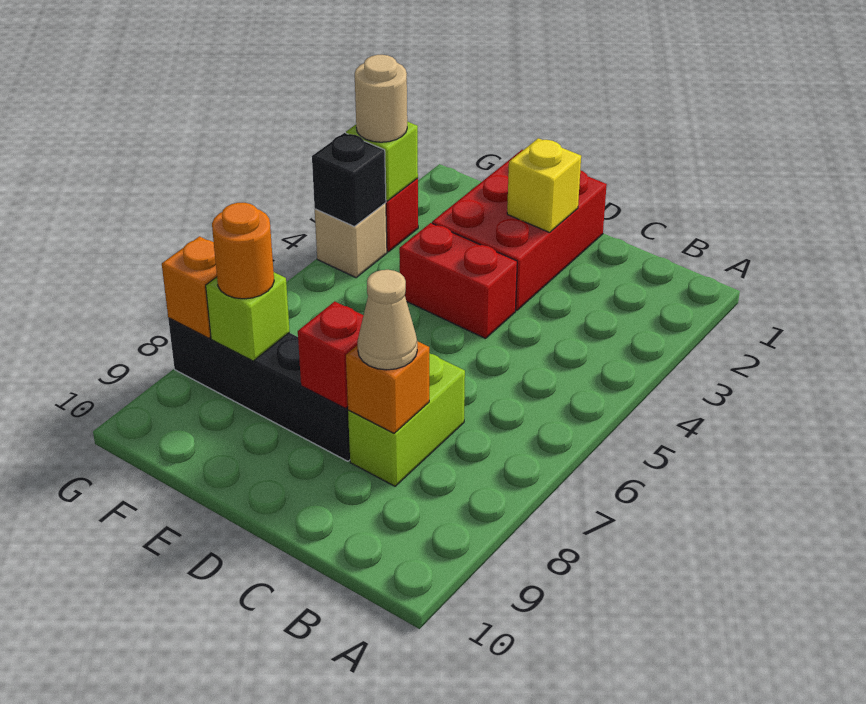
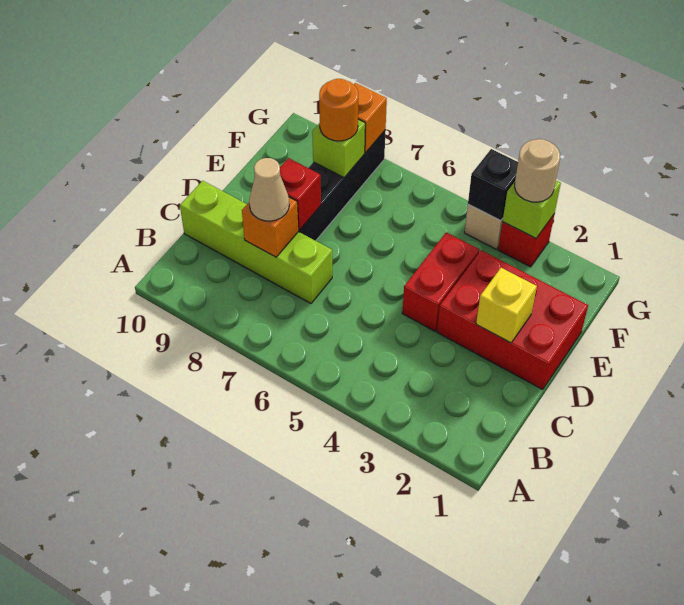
lime 1x2 brick [348,354,465,486] -> lime 1x4 brick [180,181,332,303]

